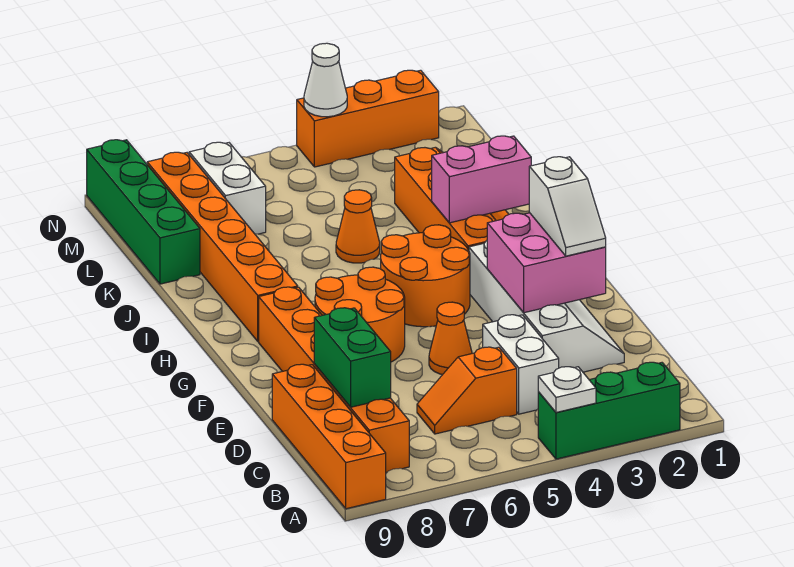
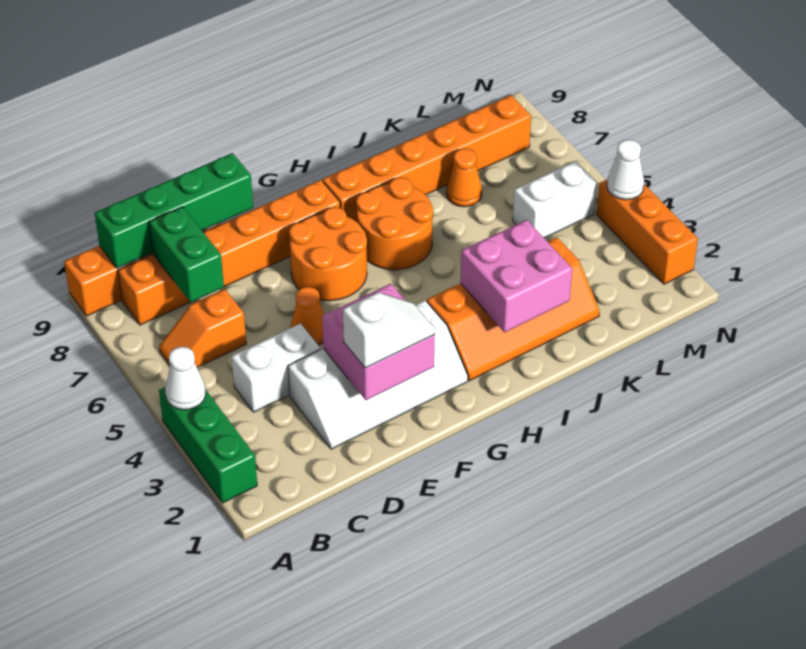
white 1x1 plate [538,367,596,412] -> white 1x1 cone [165,347,206,410]
orange 1x2 slope [417,347,517,434] -> orange 1x2 slope turned to [159,289,246,367]
green 1x2 brick [314,308,391,407] -> green 1x2 brick turned to [149,207,224,302]
white 1x2 slope [529,157,606,256] -> white 1x2 slope turned to [343,292,435,368]
orange 2x2 round brick [381,225,470,327] -> orange 2x2 round brick moved to [356,177,433,270]
pink 1x2 brick [432,136,531,223] -> pink 2x2 brick [460,220,572,332]
orange 1x1 cone [336,190,380,263] -> orange 1x1 cone moved to [446,148,482,207]
green 1x4 brick [87,140,200,284] -> green 1x4 brick moved to [95,153,253,268]
white 1x2 brick [189,142,266,234] -> white 1x2 brick moved to [513,161,597,238]

